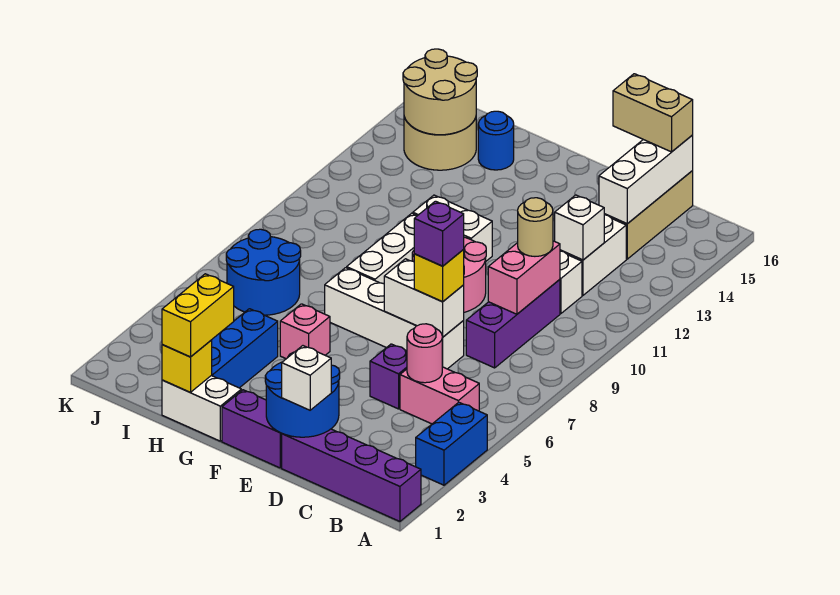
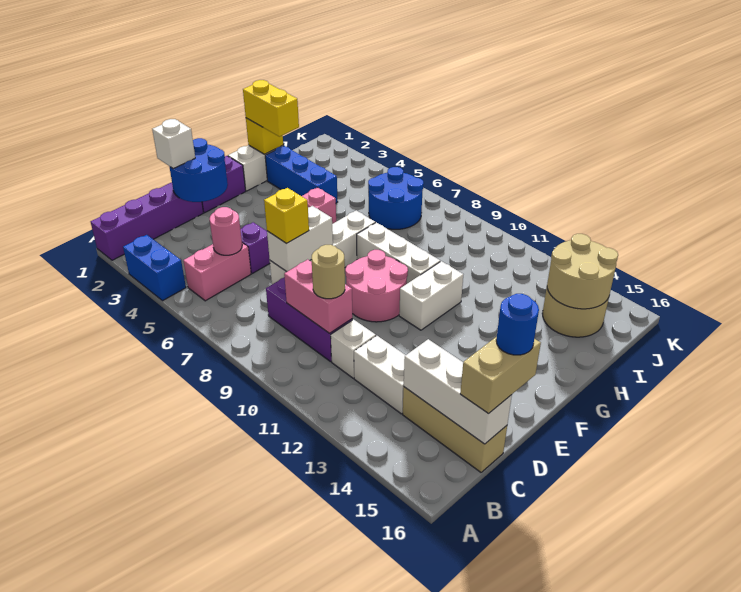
white 1x1 brick [555,195,604,260] -> none
purple 1x1 brick [414,201,464,266] -> none
blue 1x1 round brick [478,111,514,170] -> blue 1x1 round brick moved to [496,294,539,355]

